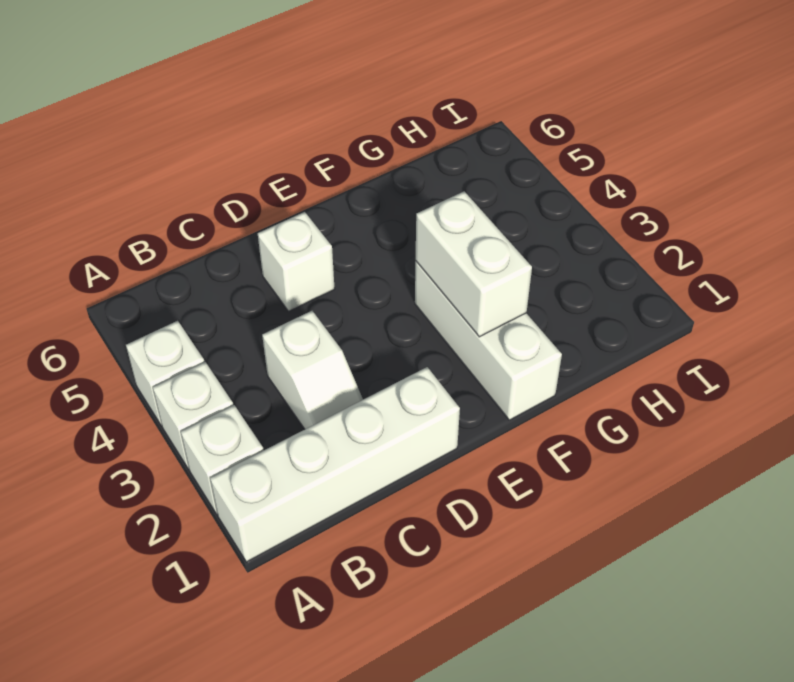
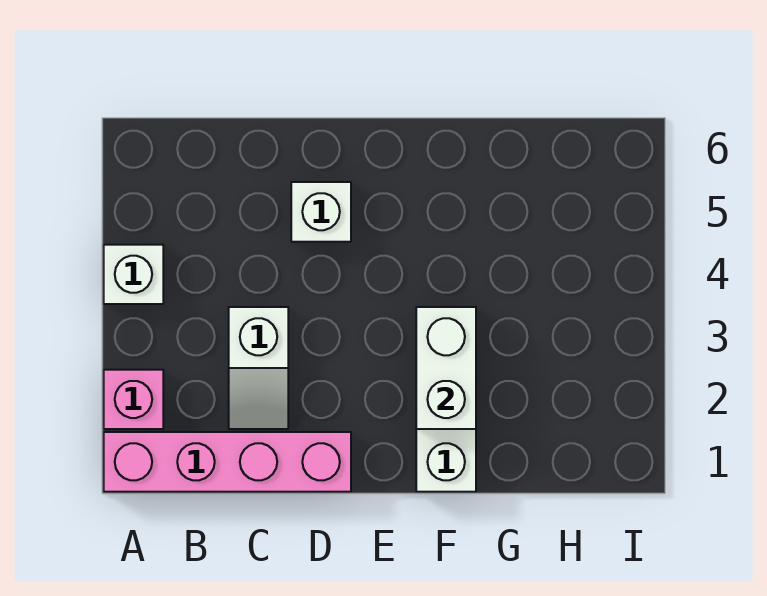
white 1x4 brick [210,367,460,562] -> pink 1x4 brick [104,432,351,492]
white 1x1 brick [181,405,264,514] -> pink 1x1 brick [104,370,163,429]
white 1x1 brick [153,362,233,469] -> none

